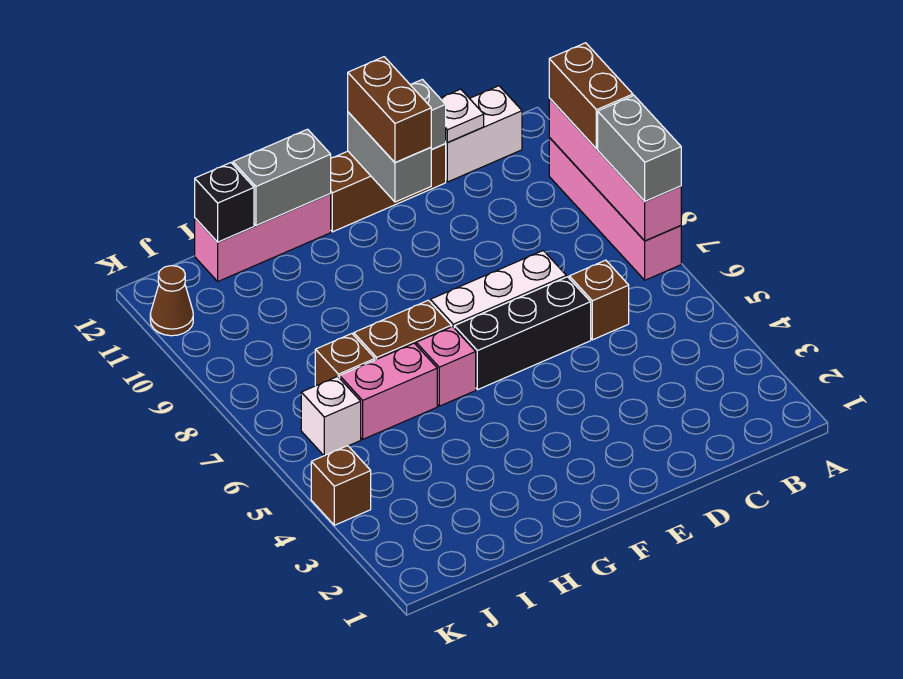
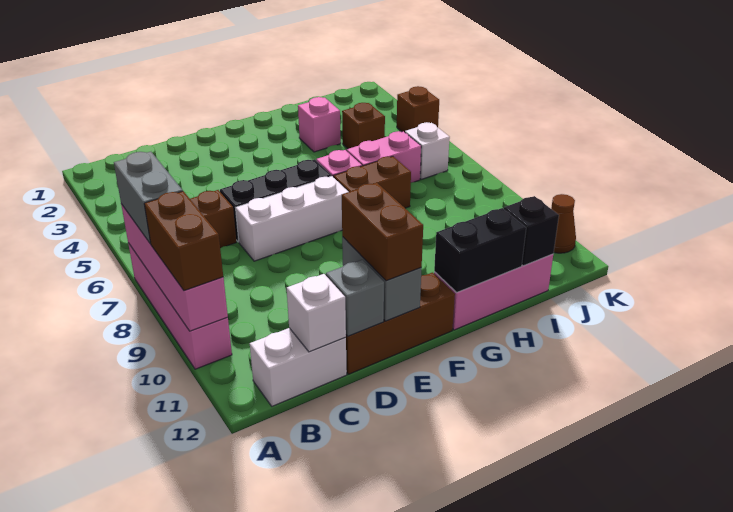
white 1x1 plate [440,89,484,142] -> white 1x1 brick [287,274,346,352]
grey 1x2 brick [233,129,331,225] -> black 1x2 brick [434,208,526,293]
none -> pink 1x1 brick [298,97,341,152]
brown 1x1 brick [315,334,375,386] -> brown 1x1 brick moved to [342,103,385,149]

